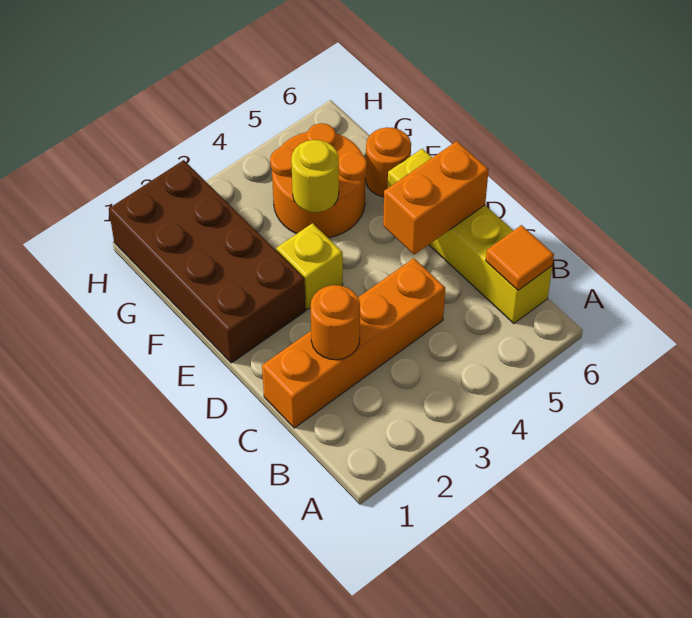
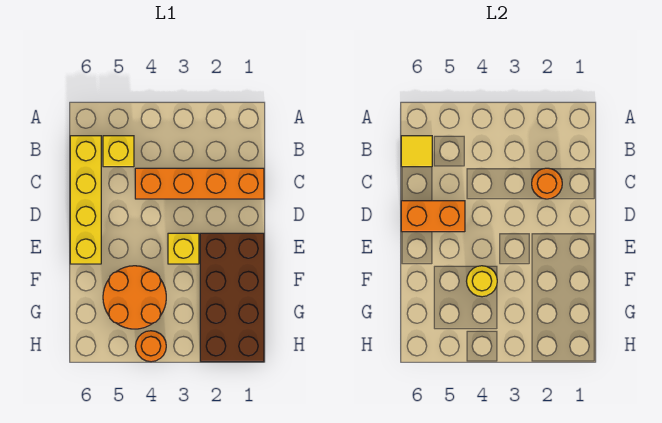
none -> yellow 1x1 brick [103,136,134,167]
orange 1x1 tile [486,225,554,290] -> yellow 1x1 tile [401,136,432,167]
orange 1x1 round brick [366,127,411,197] -> orange 1x1 round brick moved to [136,331,166,362]

